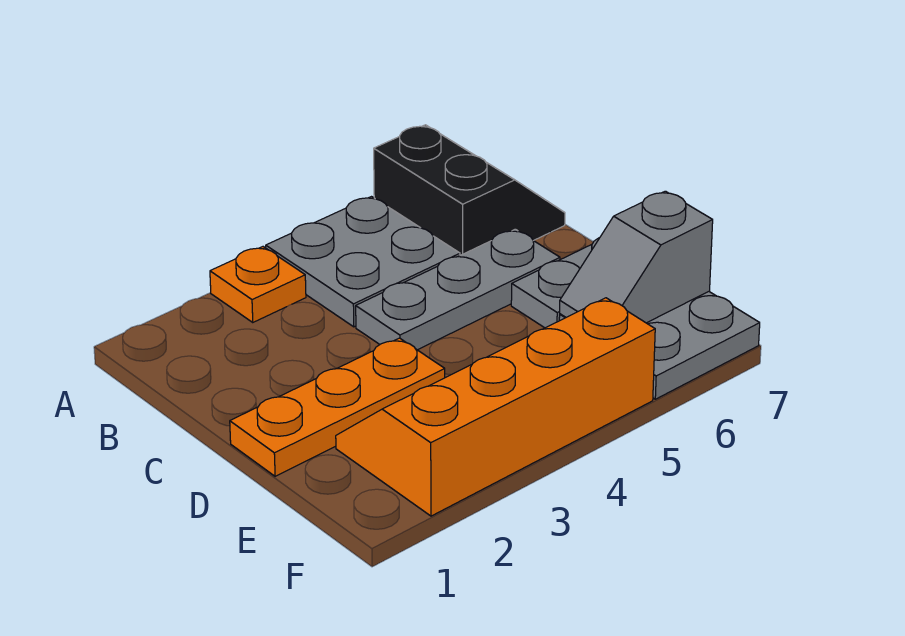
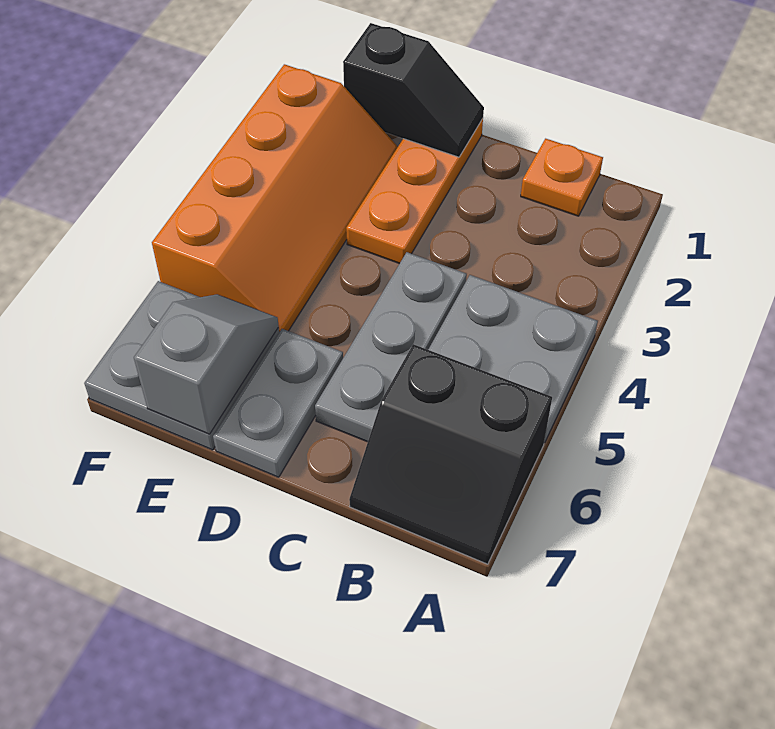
orange 1x1 plate [210,247,306,322] -> orange 1x1 plate moved to [521,139,603,216]
none -> black 1x2 slope [343,23,484,157]

